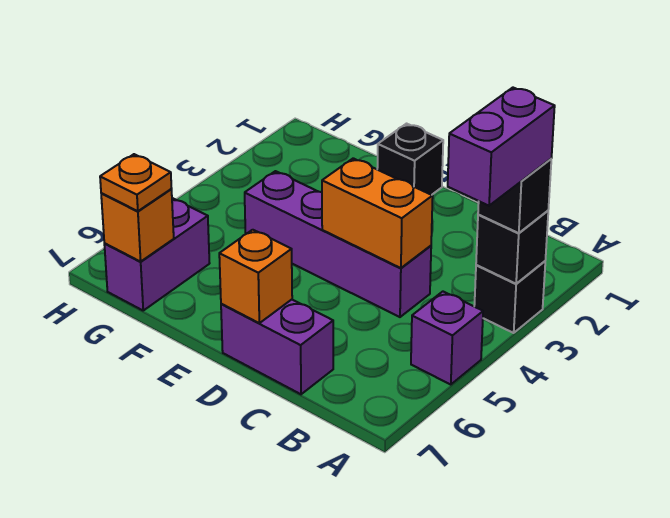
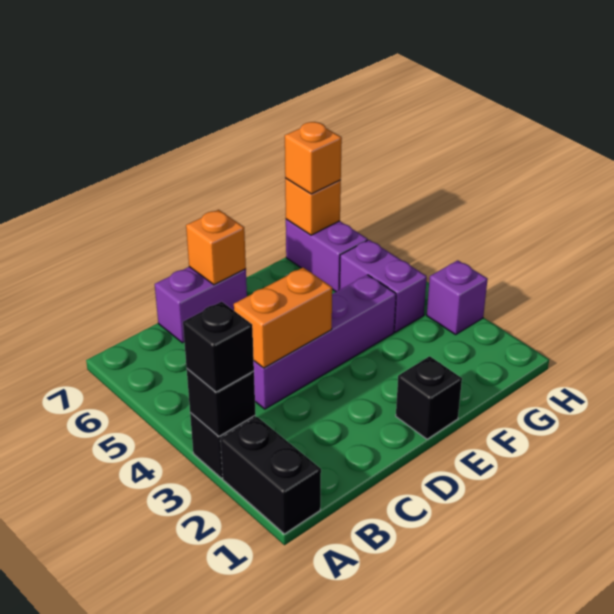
none -> black 1x2 brick [220,417,321,534]
purple 1x2 brick [448,88,555,206] -> purple 1x2 brick moved to [340,240,427,332]
purple 1x1 brick [411,292,483,385] -> purple 1x1 brick moved to [427,260,488,335]
orange 1x1 plate [100,154,172,211] -> orange 1x1 brick [285,122,342,194]

